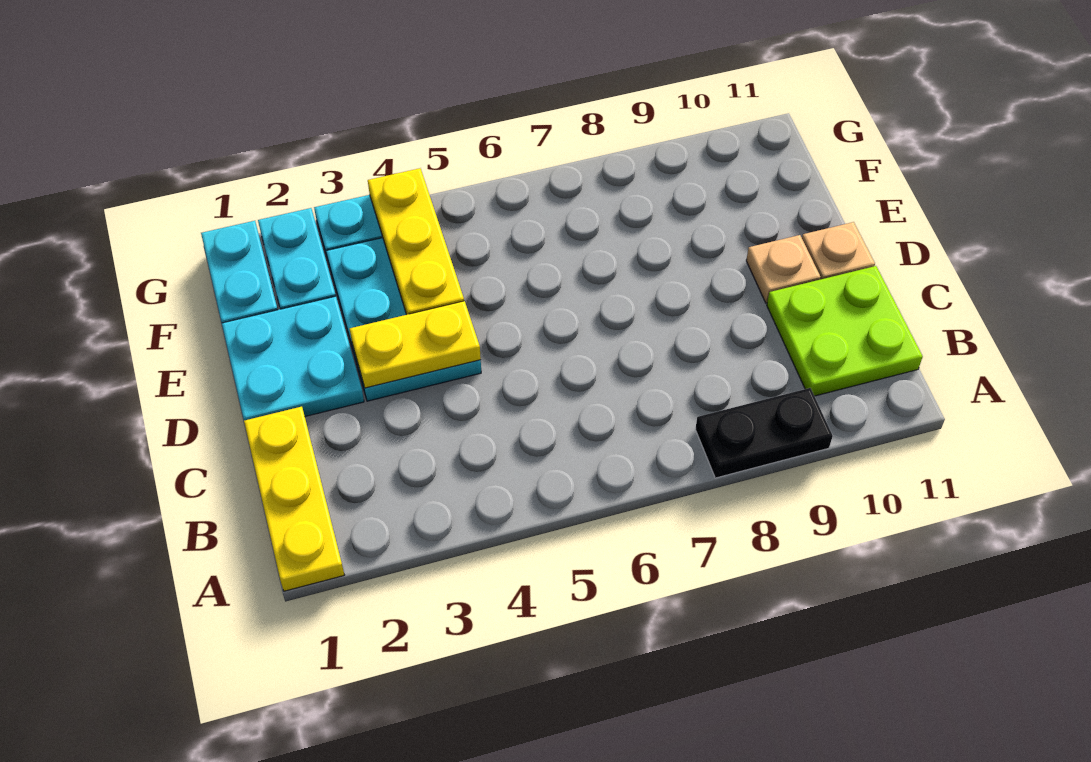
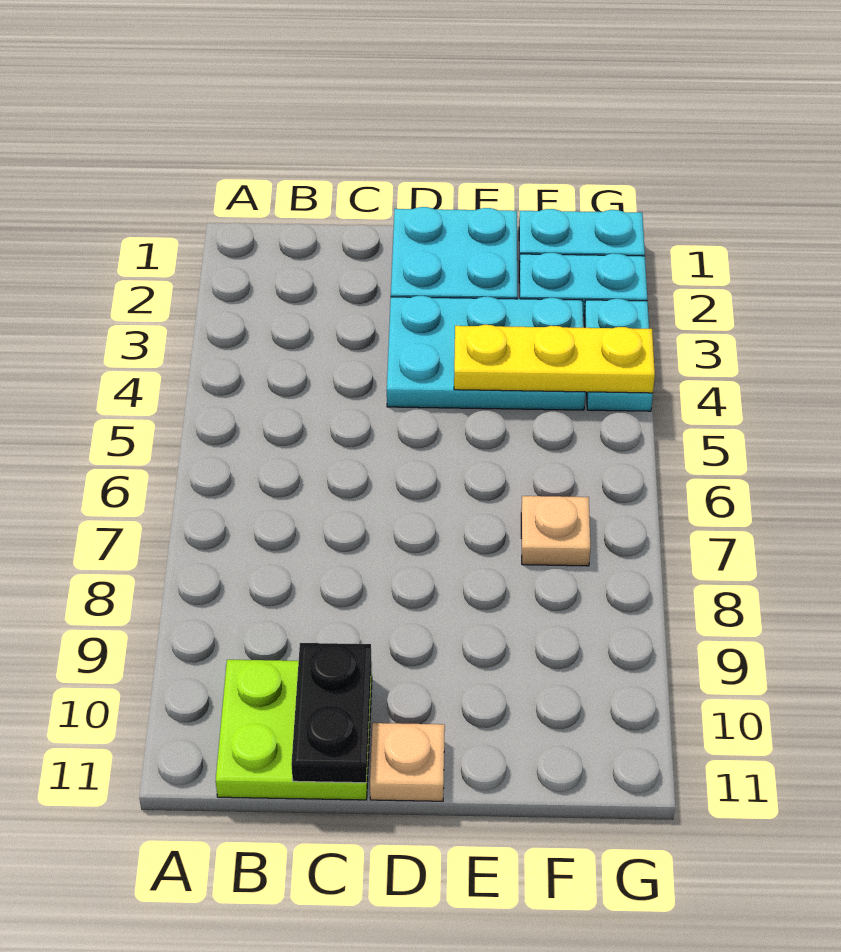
yellow 1x3 plate [244,407,344,591] -> none
black 1x2 plate [695,388,833,478] -> black 1x2 plate moved to [291,643,371,783]
yellow 1x2 plate [350,301,481,388] -> none
tan 1x1 plate [746,235,821,303] -> tan 1x1 plate moved to [521,496,590,566]

